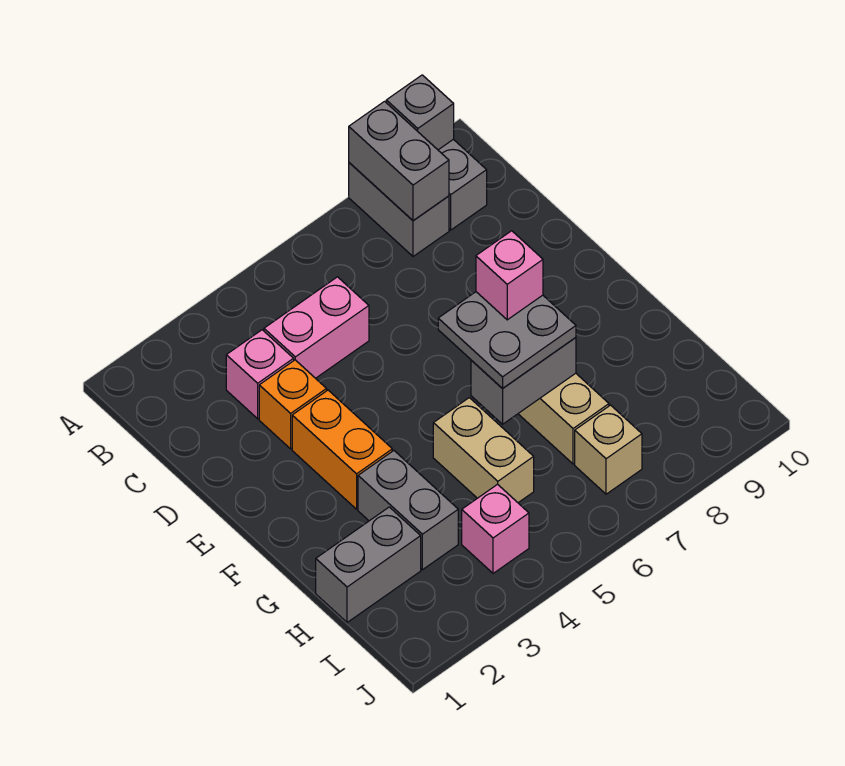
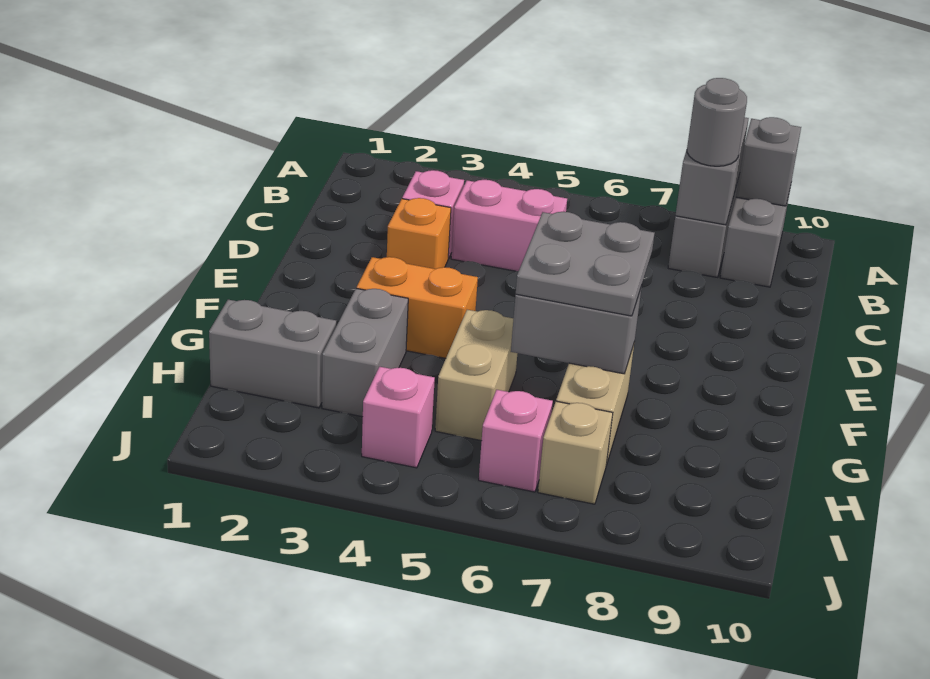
none -> grey 1x1 round brick [687,78,747,166]
orange 1x2 brick [292,390,392,509] -> orange 1x2 brick turned to [357,257,478,358]
pink 1x1 brick [476,231,543,320] -> pink 1x1 brick moved to [479,390,553,492]

